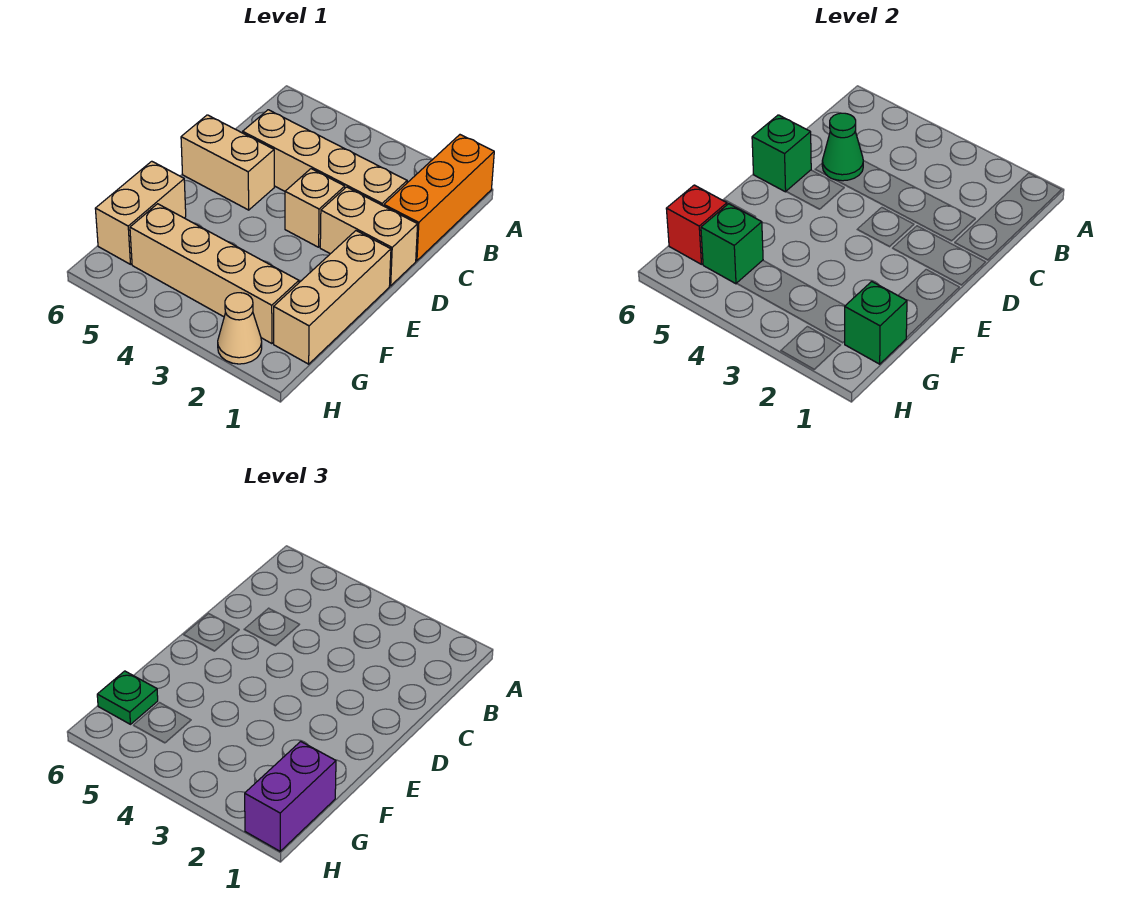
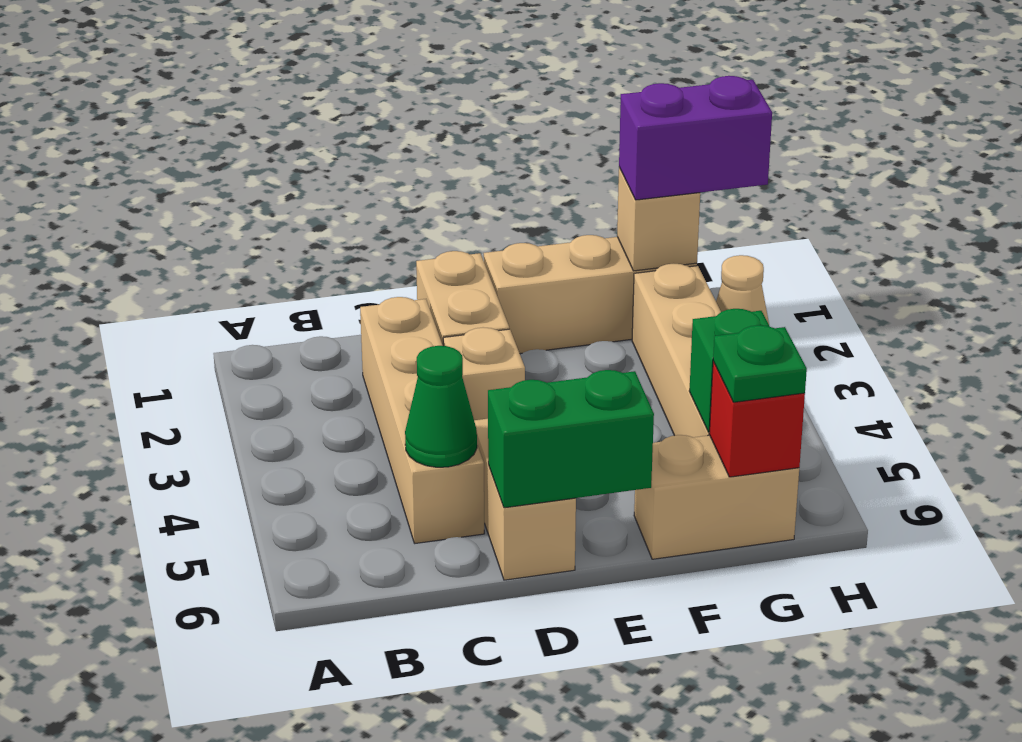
orange 1x3 brick [384,135,494,261] -> none
green 1x1 brick [752,115,811,192] -> green 1x2 brick [488,370,654,508]
green 1x1 brick [844,281,907,364] -> tan 1x1 brick [617,167,700,271]

